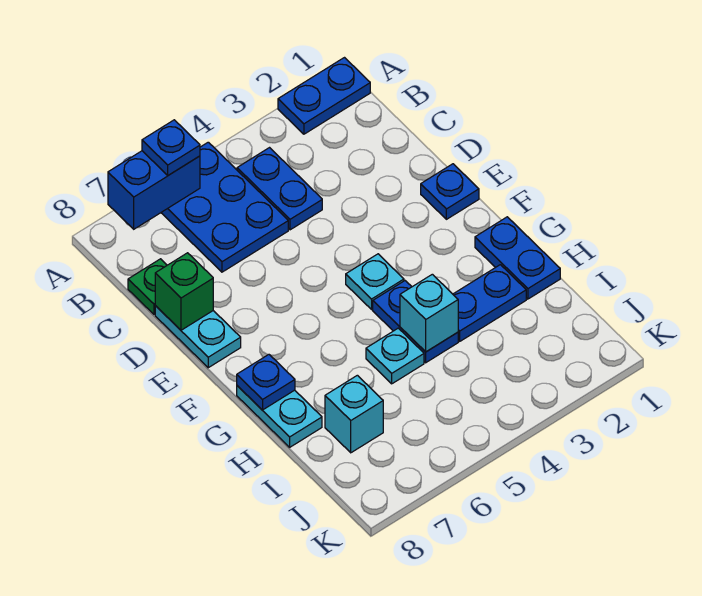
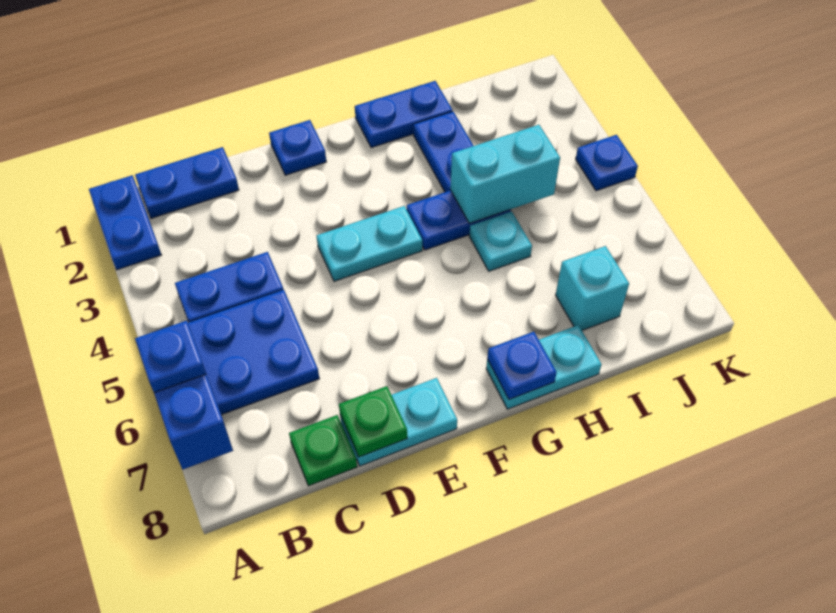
none -> blue 1x2 plate [135,147,239,218]
green 1x1 brick [155,253,213,330] -> green 1x1 plate [339,386,407,457]
cyan 1x1 plate [346,254,404,309] -> cyan 1x2 plate [317,206,422,281]
cyan 1x1 brick [400,274,458,352] -> cyan 1x2 brick [451,125,560,223]
none -> blue 1x1 plate [576,135,638,191]

